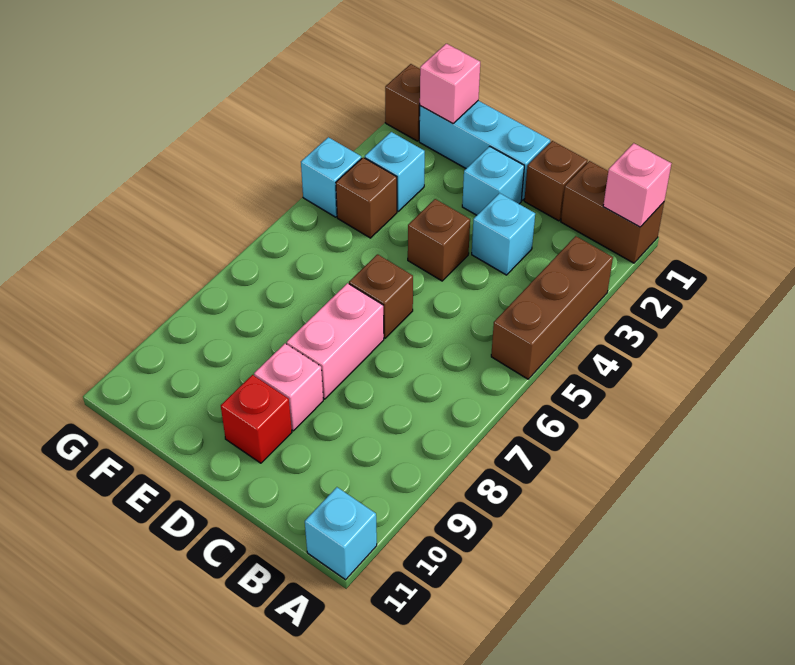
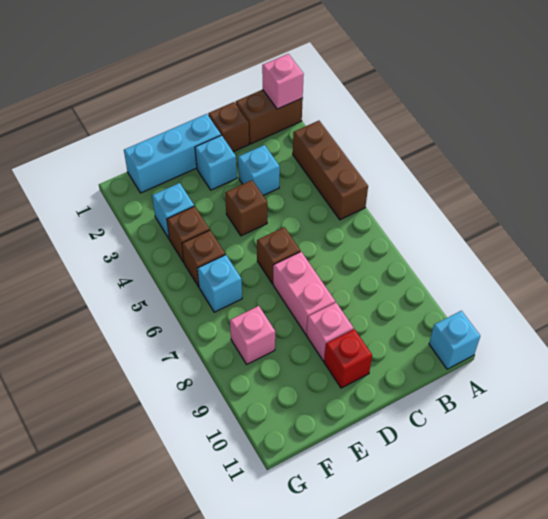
pink 1x1 brick [420,44,480,124] -> pink 1x1 brick moved to [230,306,275,364]
brown 1x1 brick [385,64,420,141] -> brown 1x1 brick moved to [182,230,225,287]
cyan 1x1 brick [301,137,362,217] -> cyan 1x1 brick moved to [198,255,242,312]

